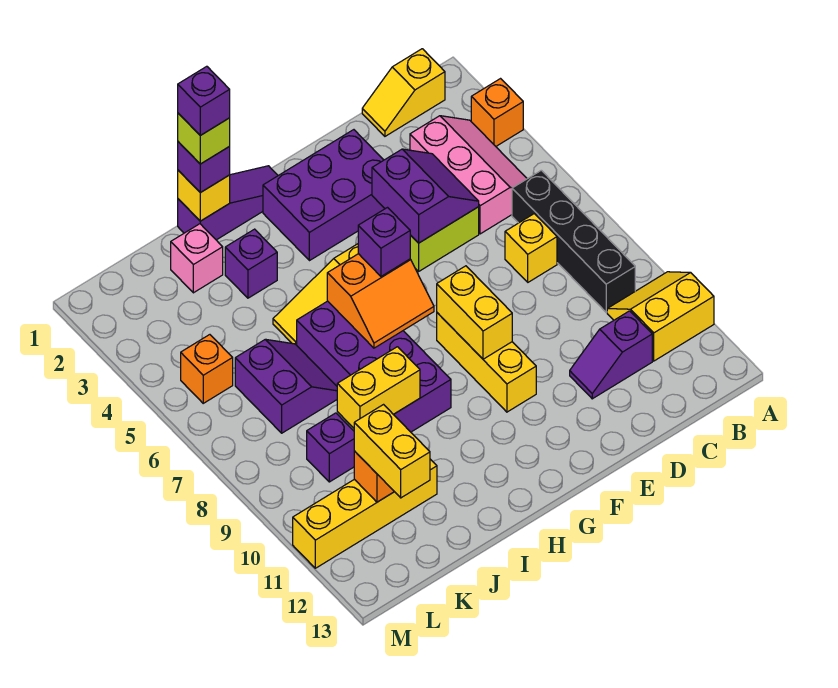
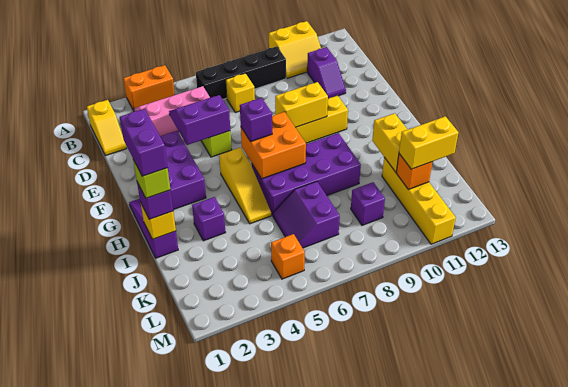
orange 1x1 brick [471,79,523,146] -> orange 1x2 brick [123,65,175,110]
yellow 2x2 slope [607,272,714,361] -> yellow 2x2 slope turned to [269,21,321,78]
orange 2x2 slope [327,254,434,348] -> orange 2x2 brick [241,112,306,179]
purple 1x1 brick [178,66,230,135] -> purple 1x2 brick [120,109,168,176]
yellow 1x2 brick [337,347,420,428] -> yellow 1x2 brick moved to [372,113,408,172]
pink 1x1 brick [171,224,223,293] -> none
purple 2x2 slope [235,339,337,433] -> purple 2x2 slope turned to [273,181,340,248]

